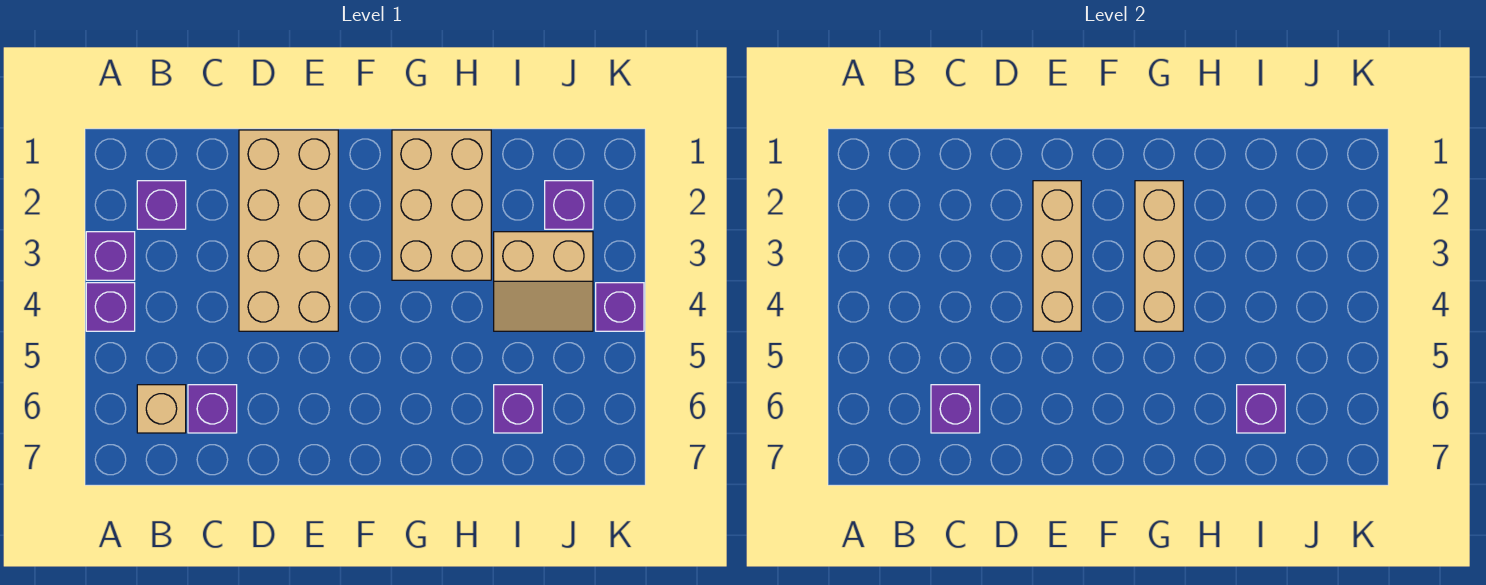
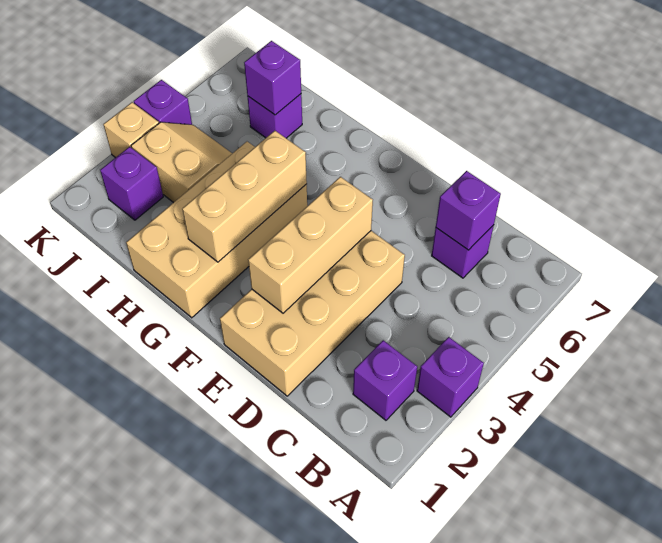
purple 1x1 brick [86,283,135,331] -> none
tan 1x1 brick [137,385,186,433] -> tan 1x1 brick moved to [103,102,159,158]
tan 2x3 brick [392,130,491,280] -> tan 2x4 brick [126,142,307,318]

